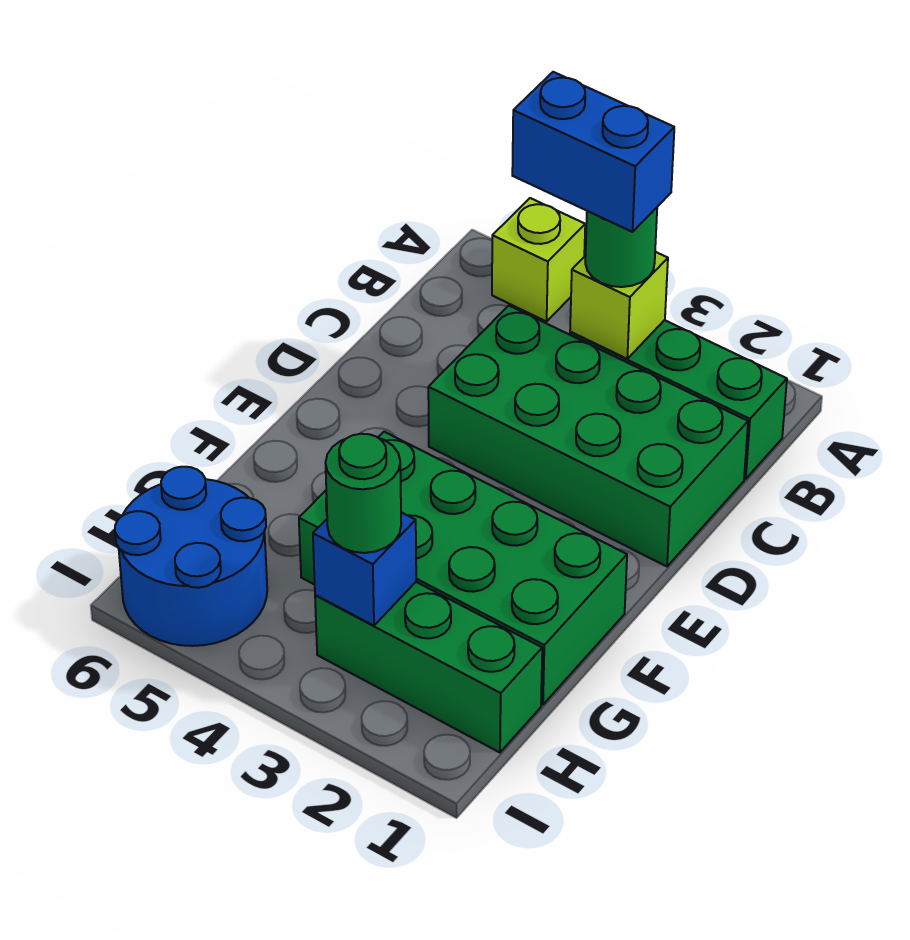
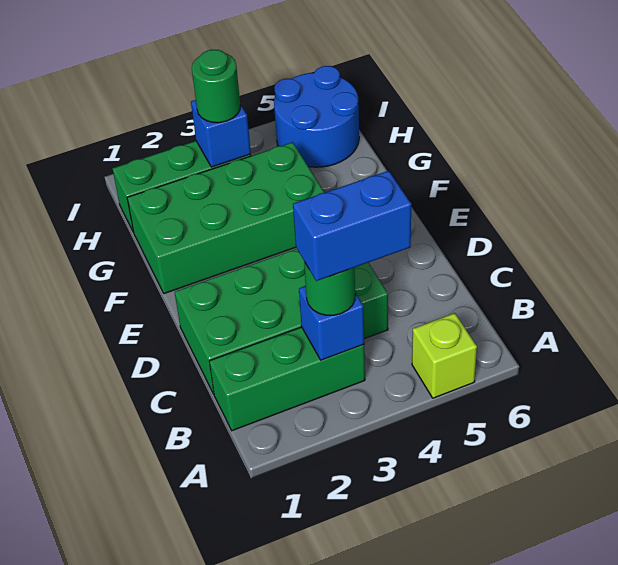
lime 1x1 brick [570,252,668,359] -> blue 1x1 brick [299,286,364,360]

